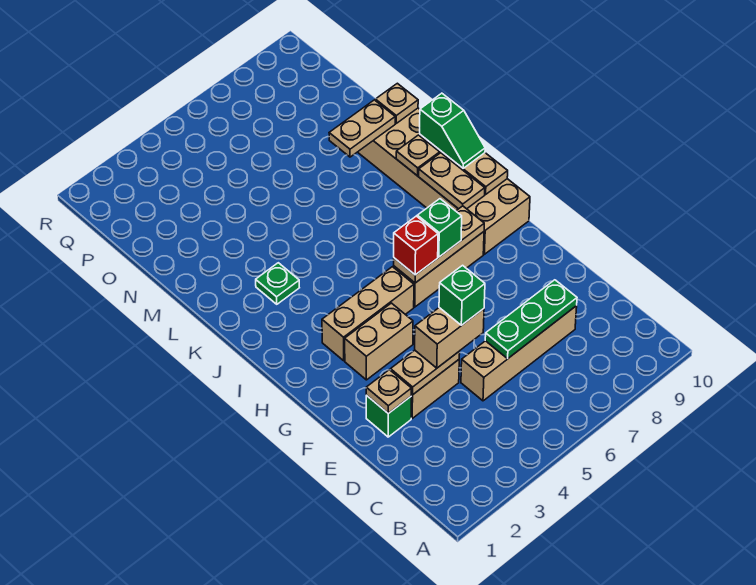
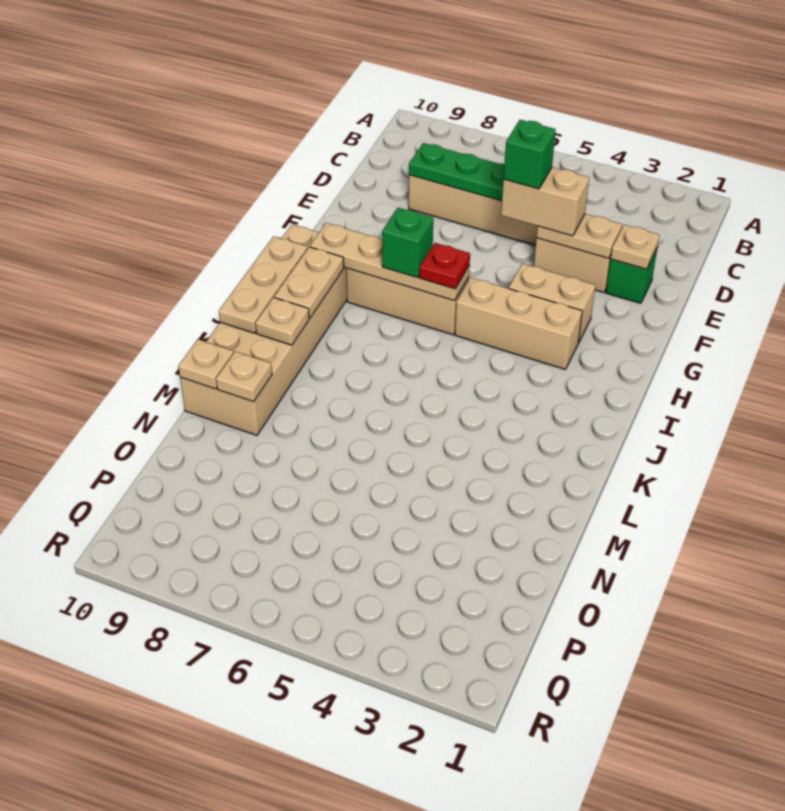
tan 1x3 plate [394,206,484,283] -> tan 1x4 plate [310,223,470,301]
red 1x1 brick [394,216,438,275] -> red 1x1 plate [419,243,470,289]
green 1x2 slope [420,93,485,168] -> none
green 1x1 plate [256,263,299,304] -> none
tan 1x2 plate [329,100,395,157] -> tan 1x1 plate [216,351,272,402]

